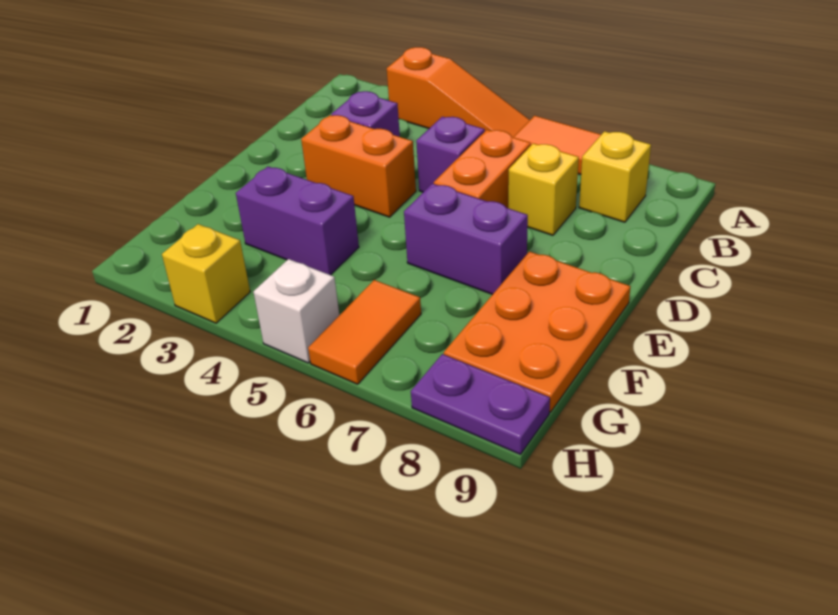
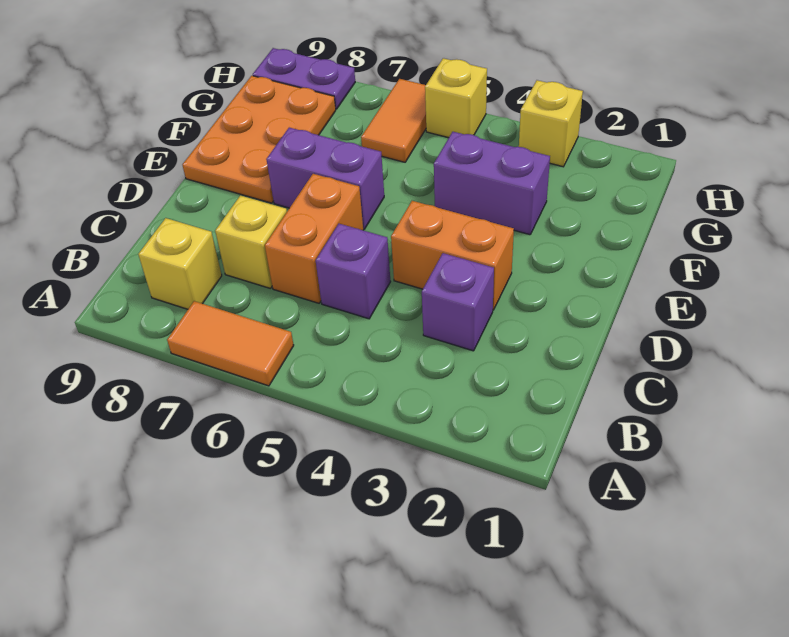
orange 1x3 slope [387,47,530,137] -> none
white 1x1 brick [254,259,339,363] -> yellow 1x1 brick [425,58,487,138]

